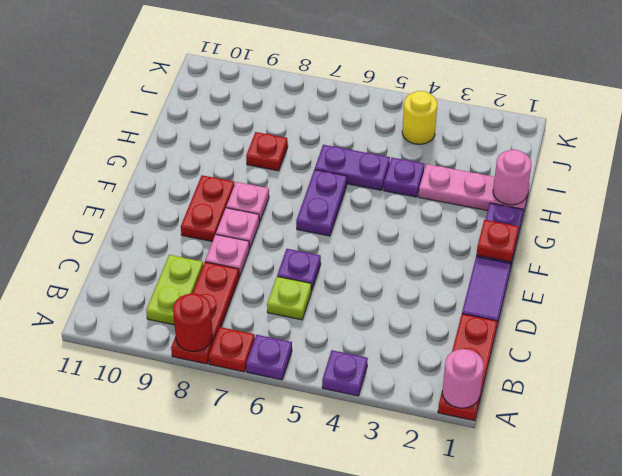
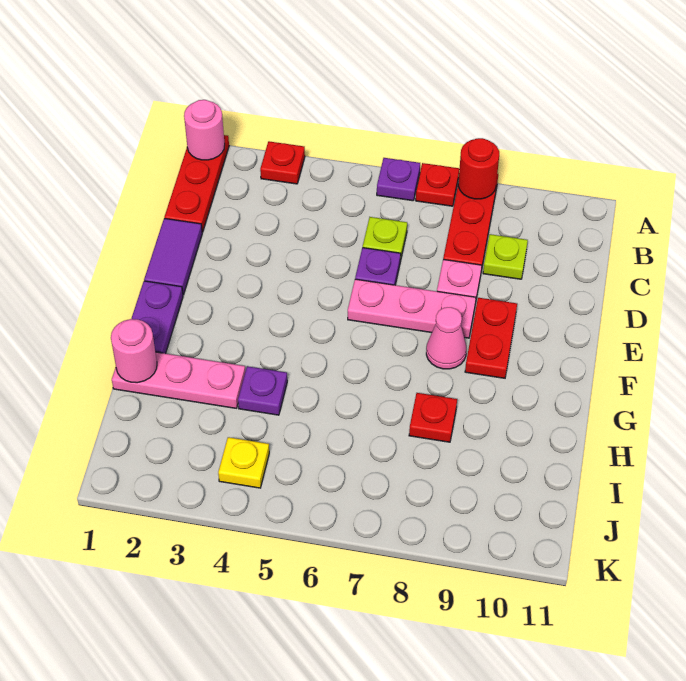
purple 1x1 plate [322,350,368,396] -> none
lime 1x2 plate [146,255,203,325] -> lime 1x1 plate [483,234,528,279]
pink 1x1 plate [216,208,259,249] -> pink 1x3 plate [348,279,476,338]
red 1x1 plate [477,220,519,262] -> red 1x1 plate moved to [260,141,305,184]
purple 1x2 plate [296,170,347,236] -> none
pink 1x1 plate [226,182,269,222] -> pink 1x1 cone [426,307,466,369]
purple 1x2 plate [315,145,390,190] -> none
yellow 1x1 round brick [402,91,437,144] -> yellow 1x1 plate [218,437,269,488]

